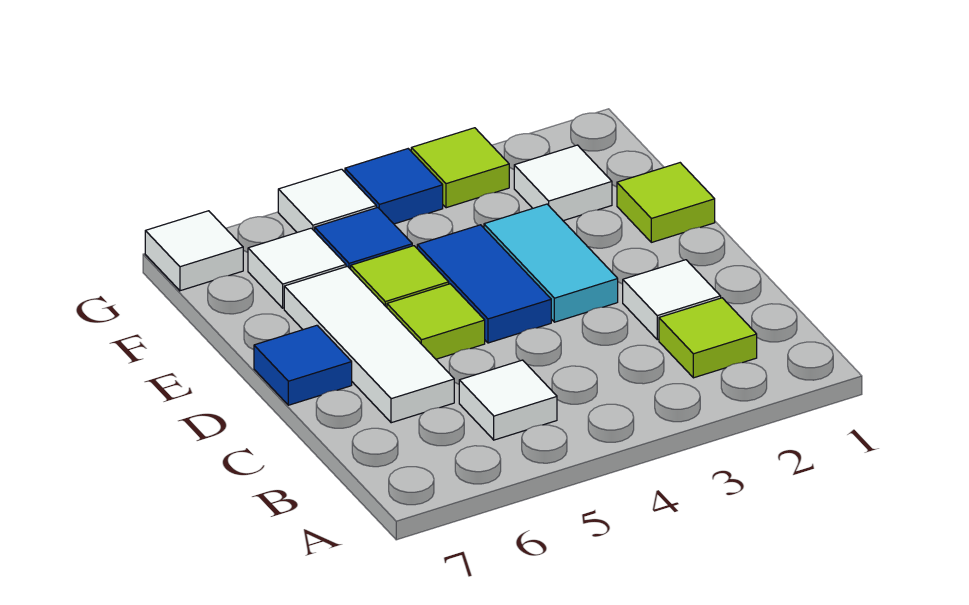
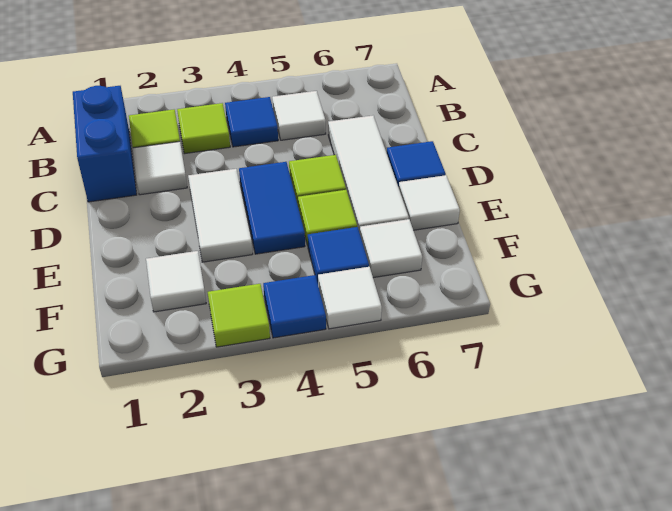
none -> blue 1x2 brick [73,86,137,202]
none -> blue 1x1 tile [225,97,278,147]
cyan 1x2 tile [484,204,618,322] -> white 1x2 tile [188,169,253,262]
lime 1x1 tile [617,163,715,242] -> lime 1x1 tile moved to [177,103,230,154]
white 1x1 tile [145,211,243,291] -> white 1x1 tile moved to [399,175,460,230]

